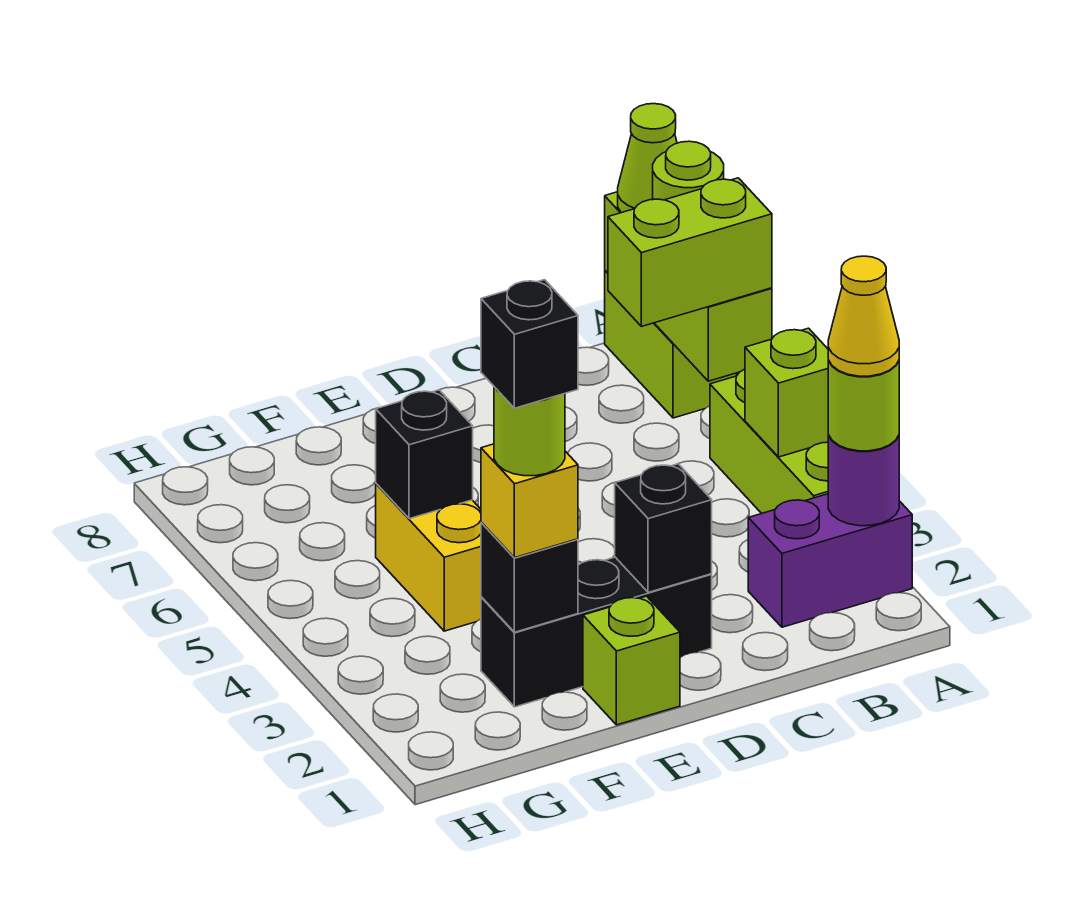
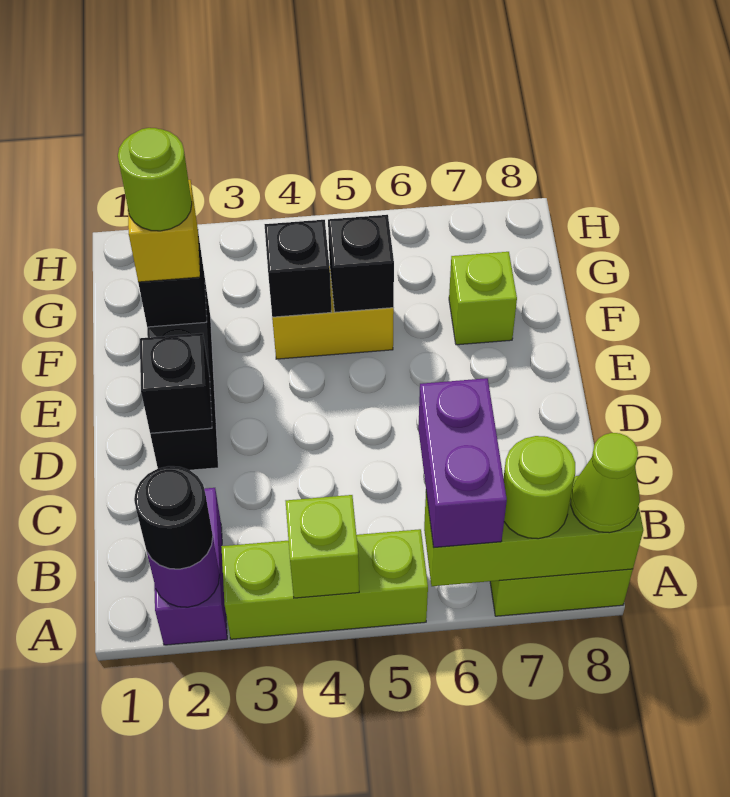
lime 1x1 round brick [828,360,899,451] -> black 1x1 round brick [134,466,213,569]
yellow 1x1 cone [828,256,899,376] -> none
lime 1x2 brick [608,178,772,326] -> purple 1x2 brick [418,378,507,547]
lime 1x1 brick [583,596,680,725] -> lime 1x1 brick moved to [449,252,517,345]
black 1x1 brick [481,280,578,408] -> black 1x1 brick moved to [264,220,331,317]

